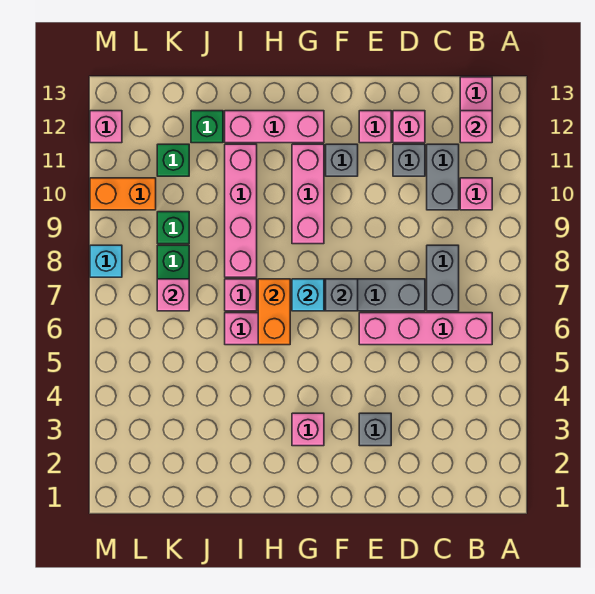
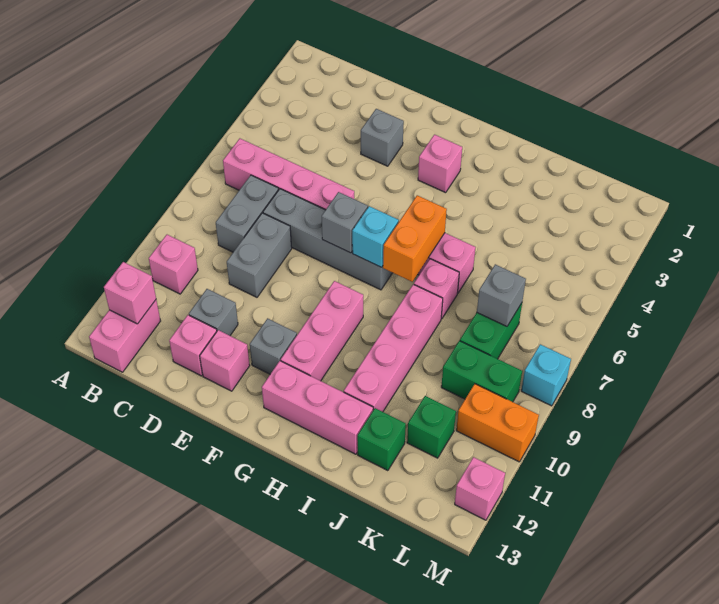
grey 1x2 brick [427,144,459,210] -> grey 1x2 brick moved to [227,213,292,297]
pink 1x1 brick [157,279,189,311] -> grey 1x1 brick [477,264,526,326]
green 1x1 brick [157,212,189,244] -> green 1x2 brick [441,341,522,402]

